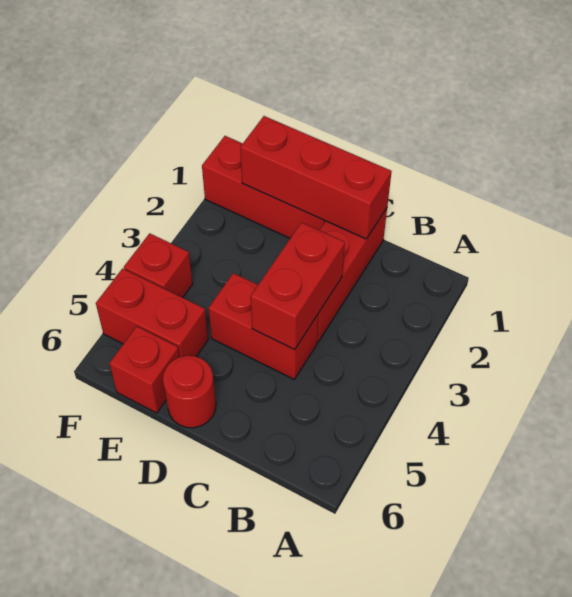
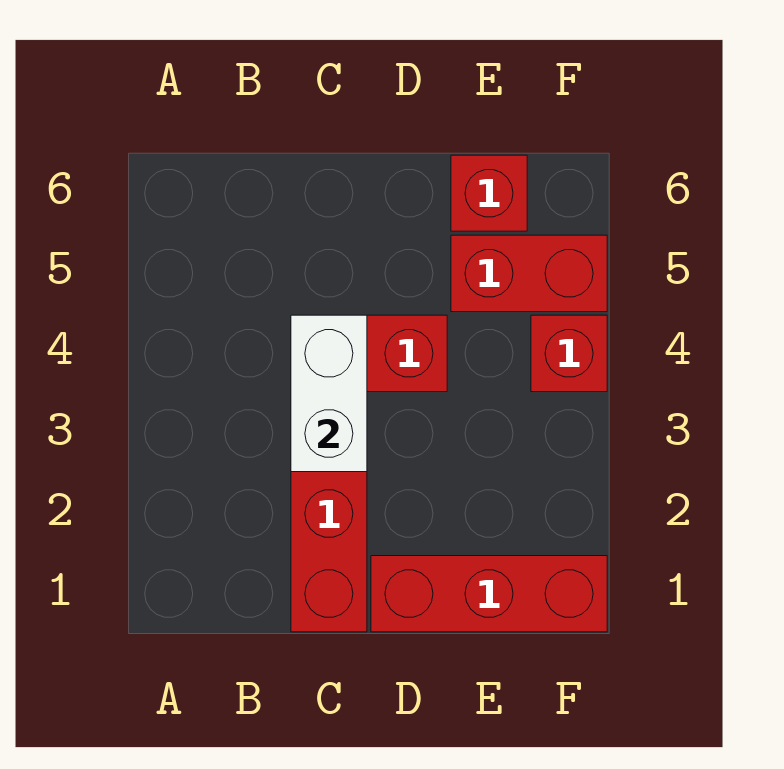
red 1x3 brick [240,116,392,239] -> none
red 1x2 brick [251,222,345,349] -> white 1x2 brick [291,315,367,472]
red 1x1 round brick [163,356,216,428] -> none

